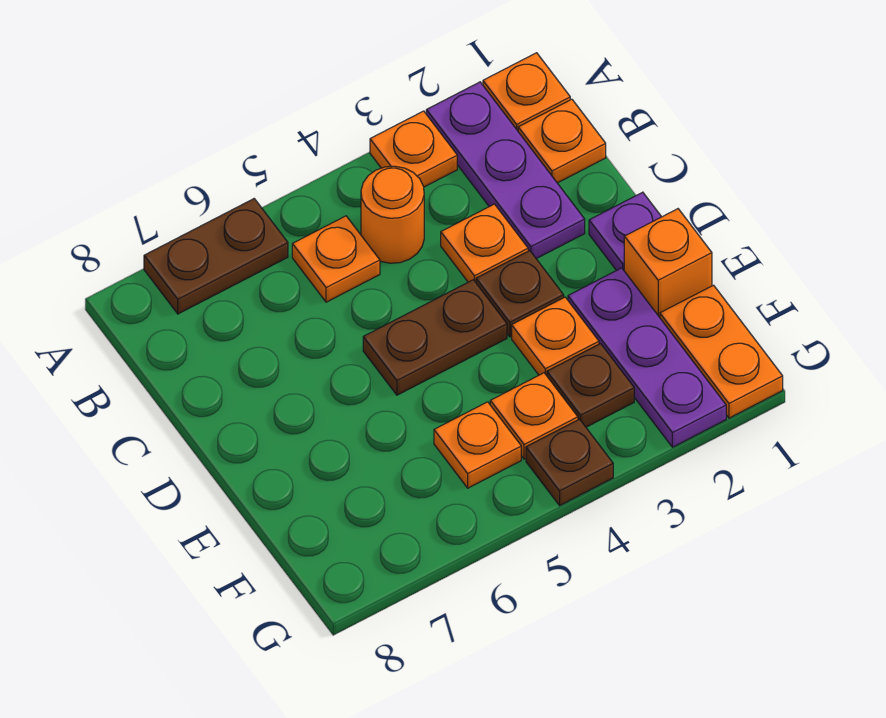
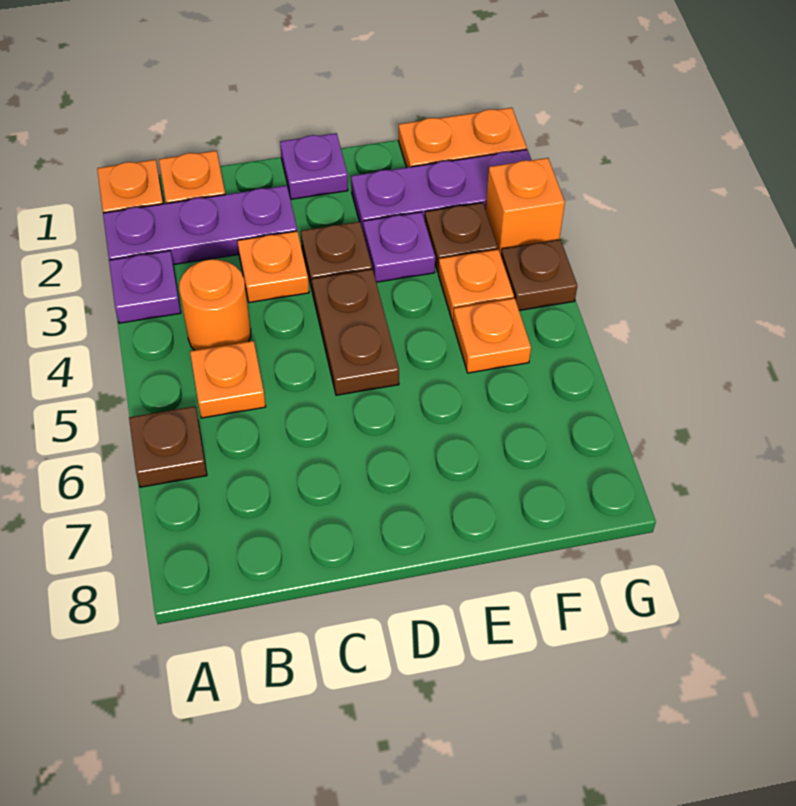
orange 1x1 plate [370,111,457,187] -> purple 1x1 plate [109,251,181,323]
brown 1x2 plate [144,199,288,314] -> brown 1x1 plate [129,406,207,487]
orange 1x1 brick [624,209,712,317] -> orange 1x1 brick moved to [485,158,565,255]
orange 1x1 plate [512,297,599,376] -> purple 1x1 plate [363,212,435,282]

